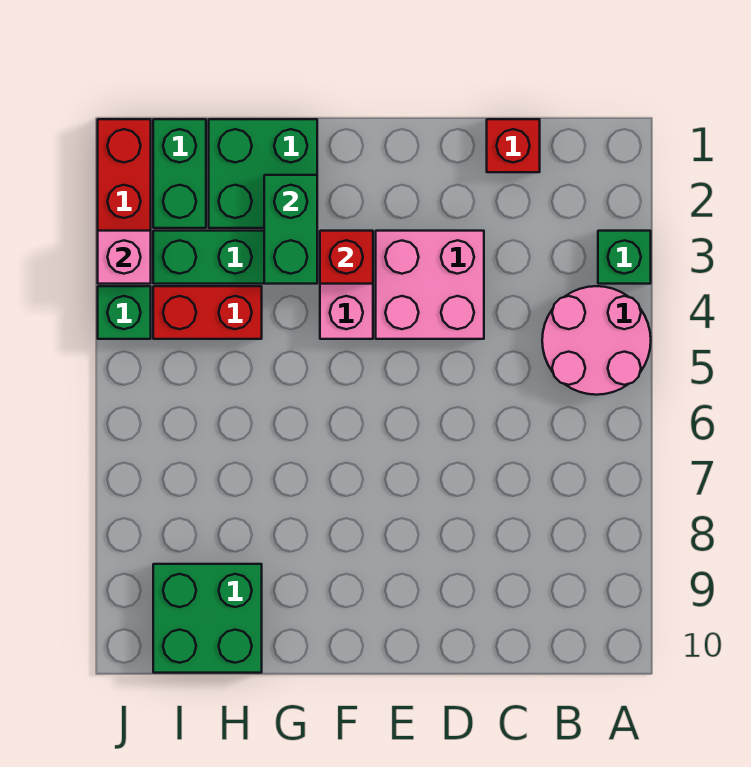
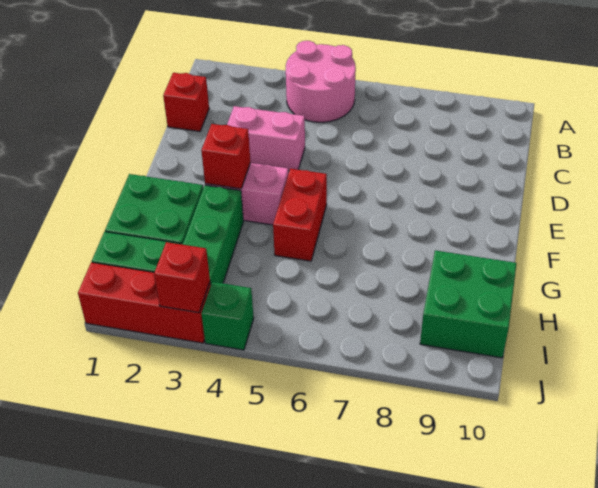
green 1x1 brick [598,231,651,284] -> none
pink 2x2 brick [376,231,484,339] -> pink 1x2 brick [227,106,305,171]
green 1x2 brick [264,175,317,284] -> none
red 1x2 brick [153,286,262,339] -> red 1x2 brick moved to [273,169,327,261]
pink 1x1 brick [98,231,151,284] -> red 1x1 brick [154,242,210,313]

